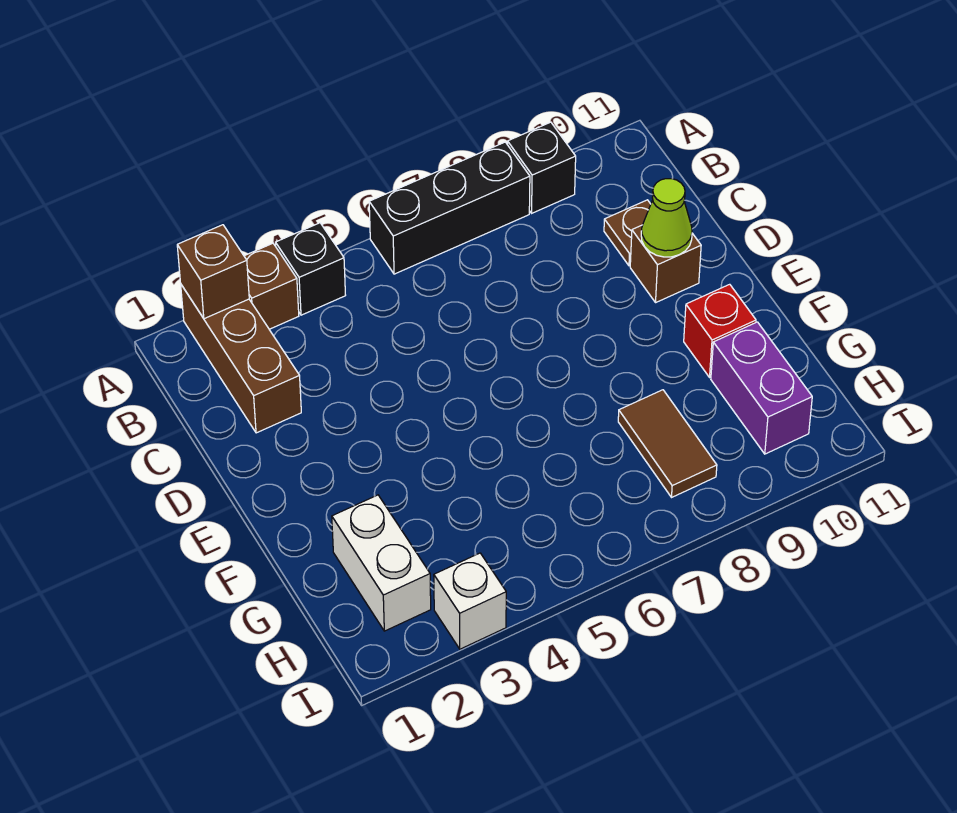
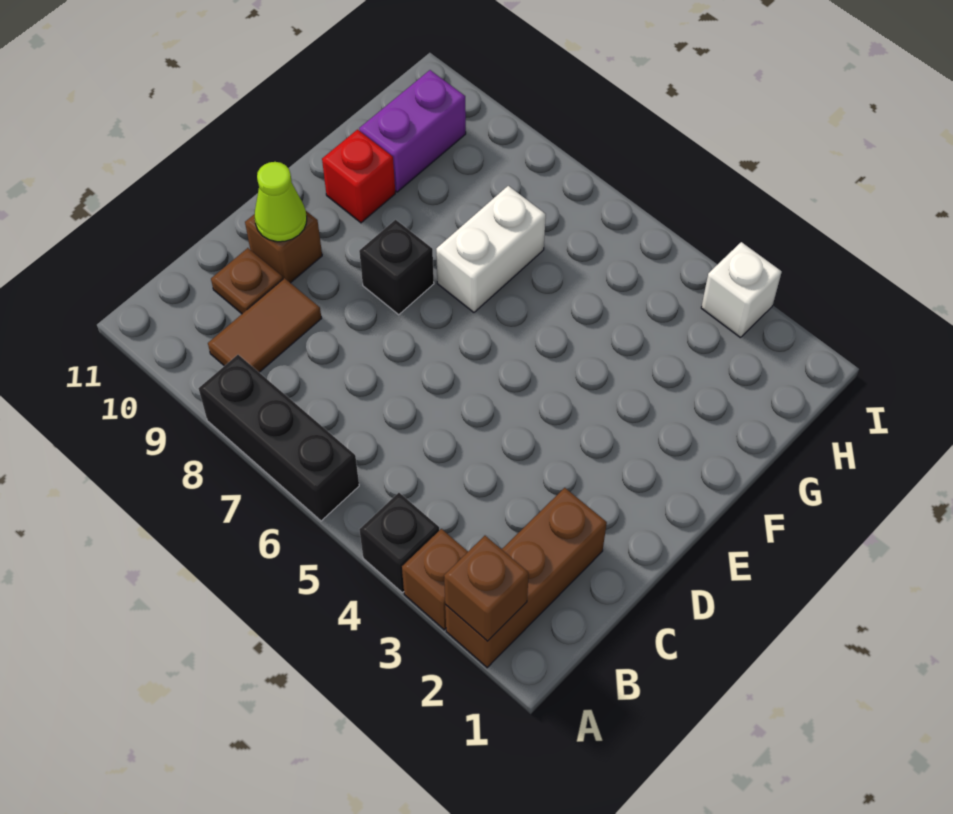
black 1x1 brick [508,122,576,213] -> black 1x1 brick moved to [359,220,434,315]
white 1x2 brick [332,495,431,631] -> white 1x2 brick moved to [436,186,546,312]
brown 1x2 tile [618,390,717,497] -> brown 1x2 tile moved to [208,278,322,372]

